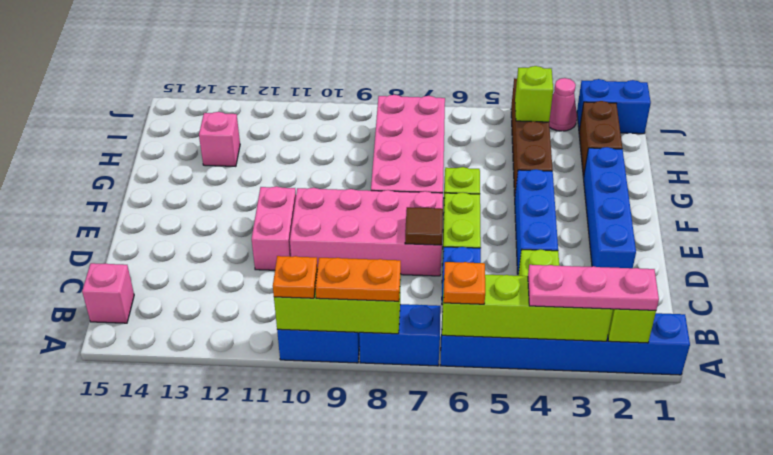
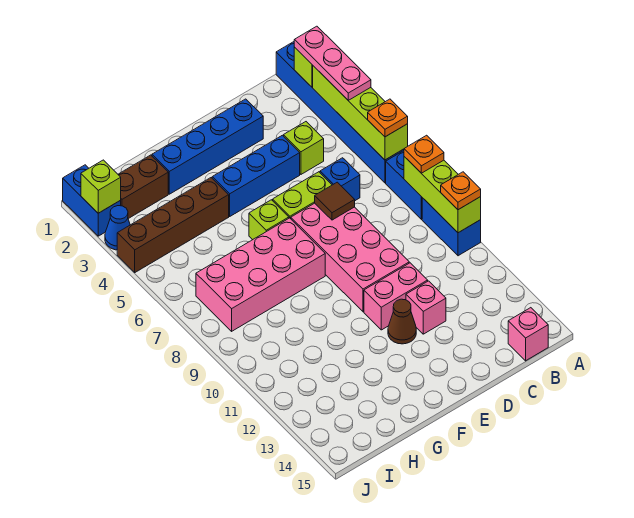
orange 1x2 plate [315,258,401,301] -> orange 1x1 plate [404,135,444,173]
none -> brown 1x1 cone [388,299,416,344]
pink 1x1 brick [199,112,240,166] -> pink 1x1 brick moved to [406,281,446,334]
lime 1x1 brick [515,66,553,122] -> lime 1x1 brick moved to [81,160,121,213]
pink 1x1 cone [549,78,577,131] -> blue 1x1 cone [105,206,130,250]

